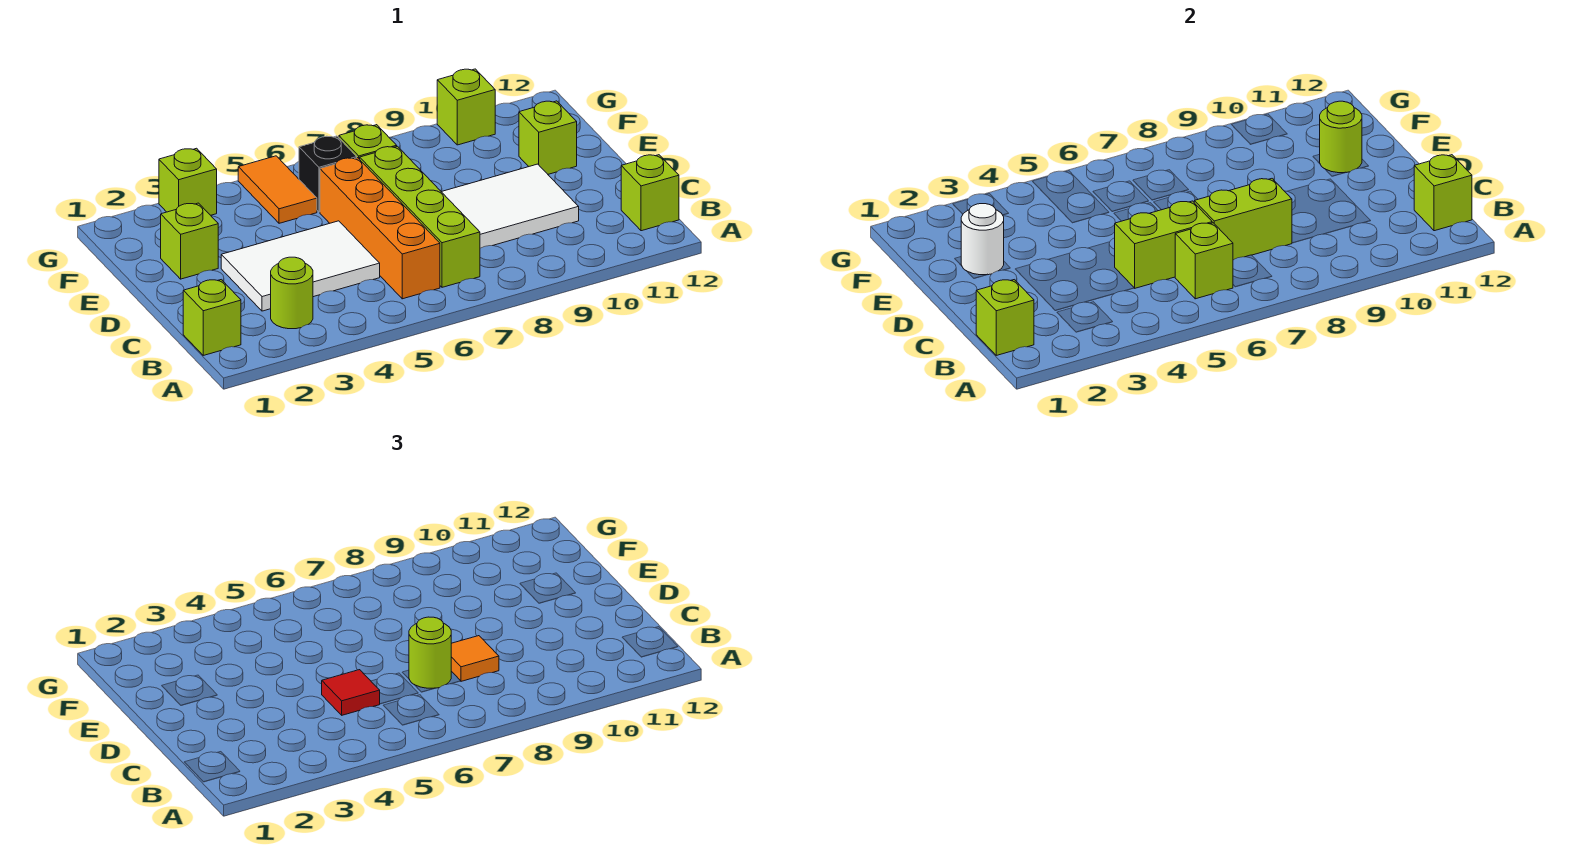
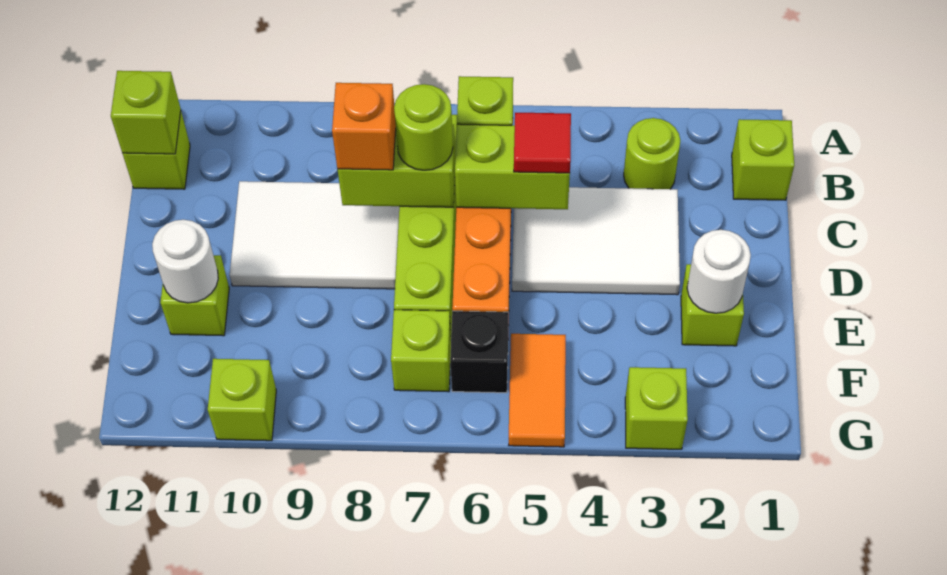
lime 1x1 brick [976,280,1034,355] -> none
orange 1x1 tile [451,636,499,681] -> orange 1x1 brick [332,83,396,170]
lime 1x1 round brick [1320,101,1362,173] -> white 1x1 round brick [152,220,218,303]

